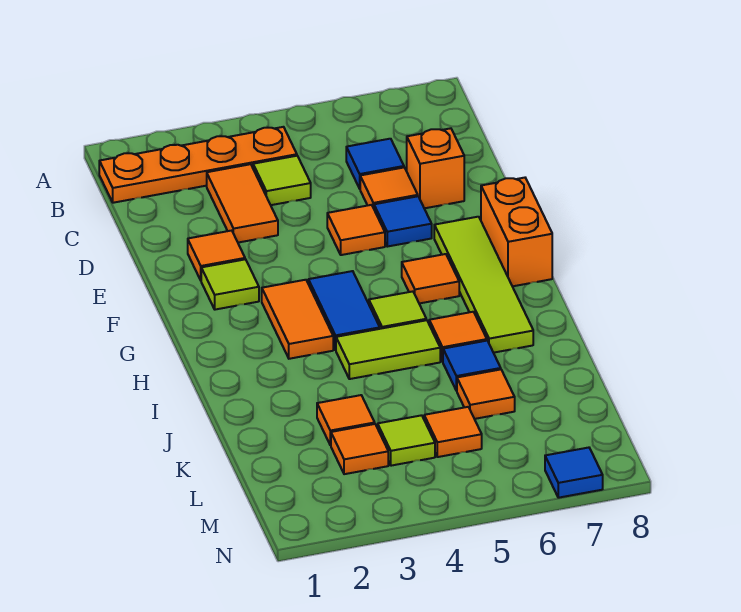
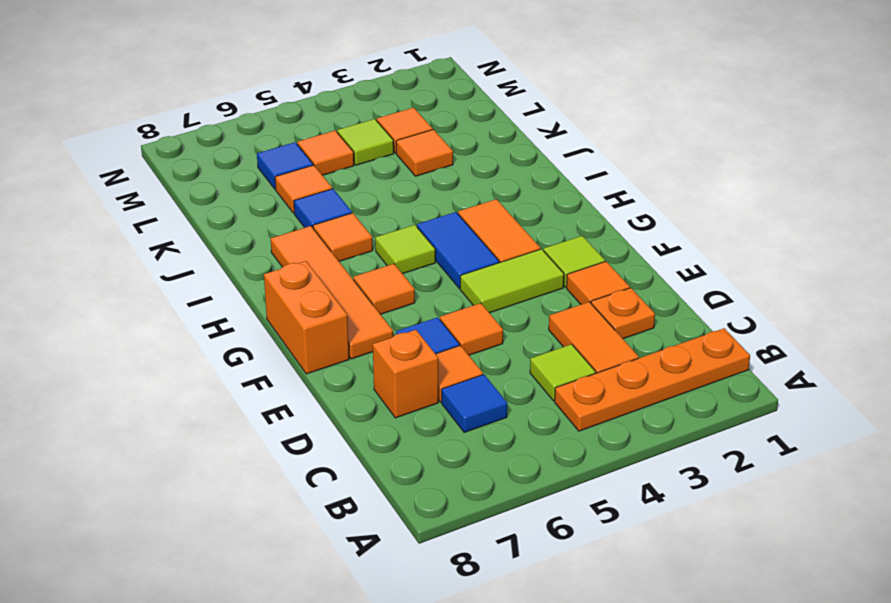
none -> orange 1x1 plate [591,288,655,339]
lime 1x4 tile [434,217,533,353] -> orange 1x4 tile [271,226,393,359]
lime 1x2 tile [336,320,440,379] -> lime 1x2 tile moved to [460,249,564,313]
blue 1x1 tile [545,448,603,498] -> blue 1x1 tile moved to [257,142,313,190]

